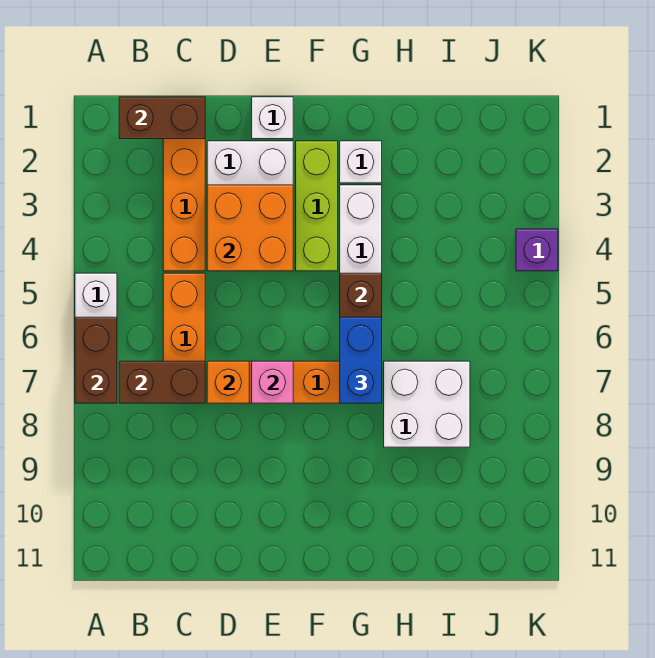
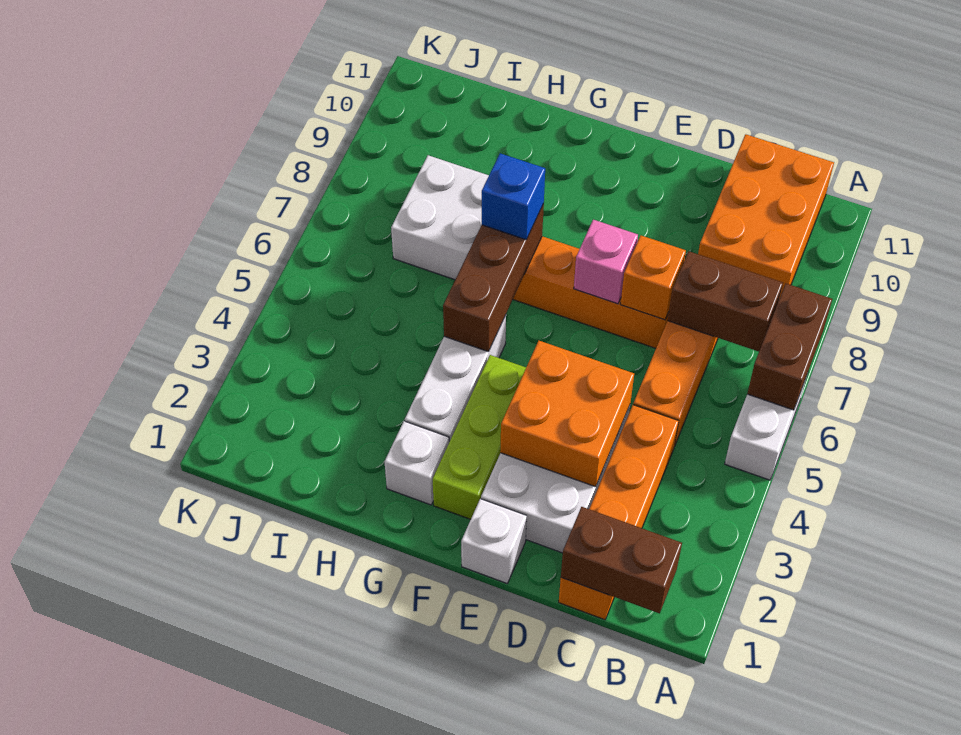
none -> orange 2x3 brick [698,134,834,299]
blue 1x2 brick [340,317,382,403] -> blue 1x1 brick [482,153,545,240]
purple 1x1 brick [516,229,558,271] -> none

